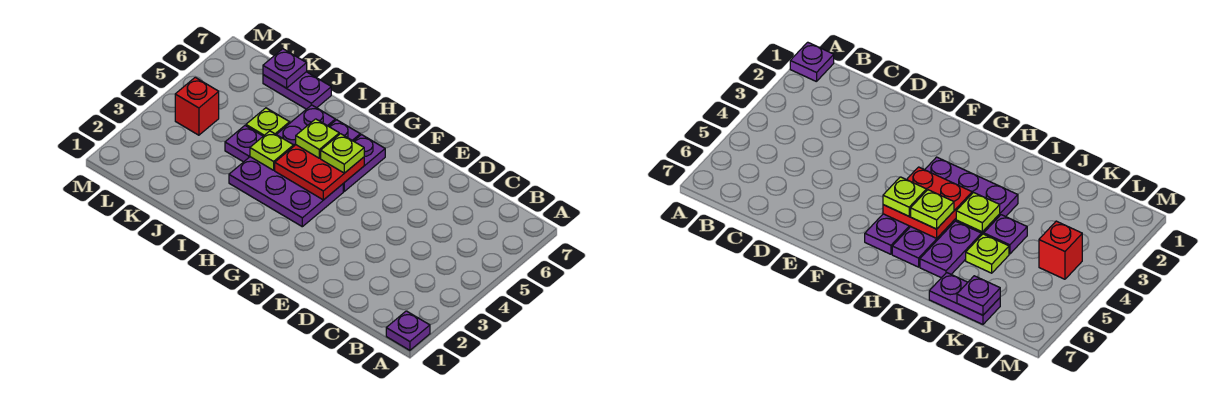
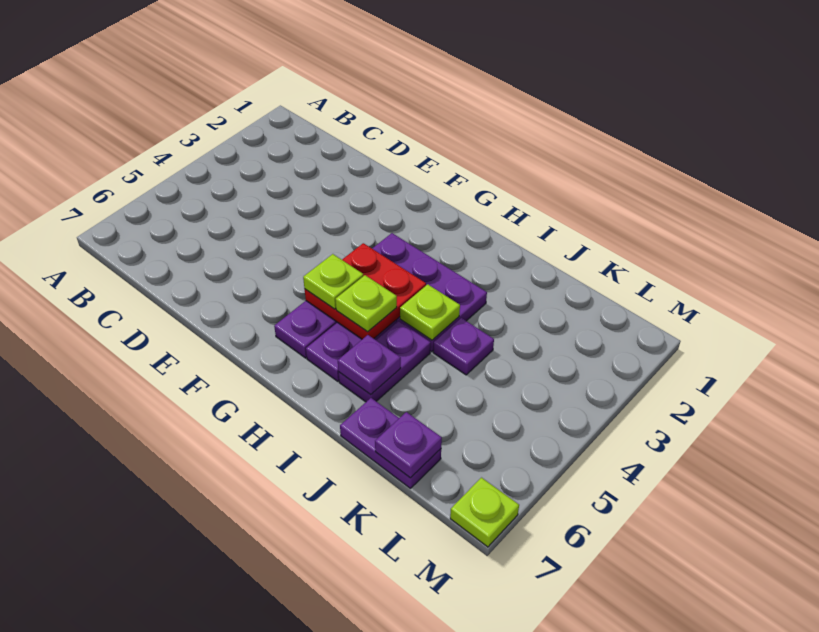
purple 1x1 plate [386,311,430,350] -> purple 1x1 plate moved to [338,335,401,395]
lime 1x1 plate [246,108,290,136] -> lime 1x1 plate moved to [450,478,519,547]
red 1x1 brick [175,77,219,135] -> none

